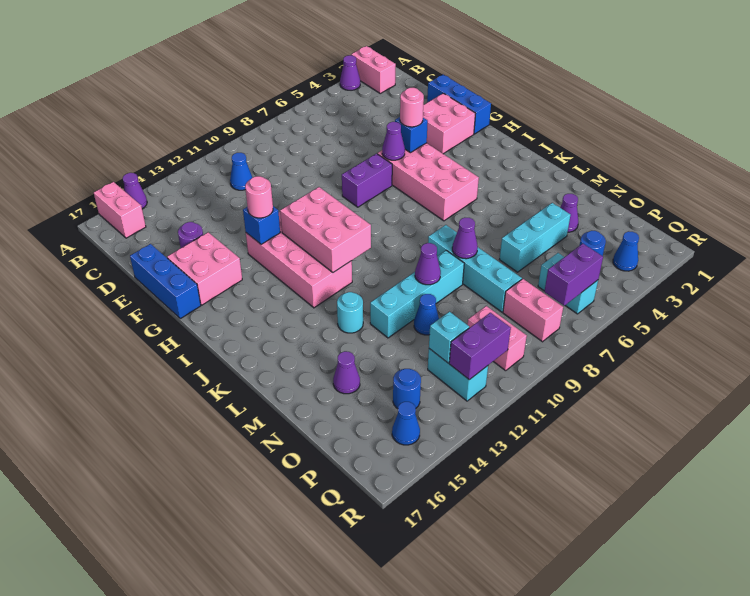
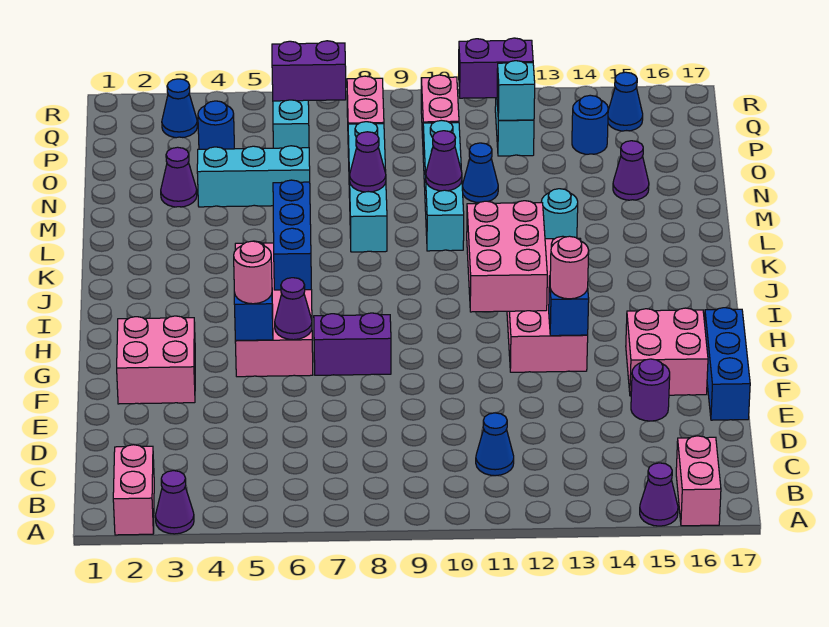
blue 1x3 brick [427,75,491,134] -> blue 1x3 brick moved to [273,180,311,290]
cyan 1x4 brick [370,250,464,338] -> cyan 1x4 brick turned to [423,120,464,251]

